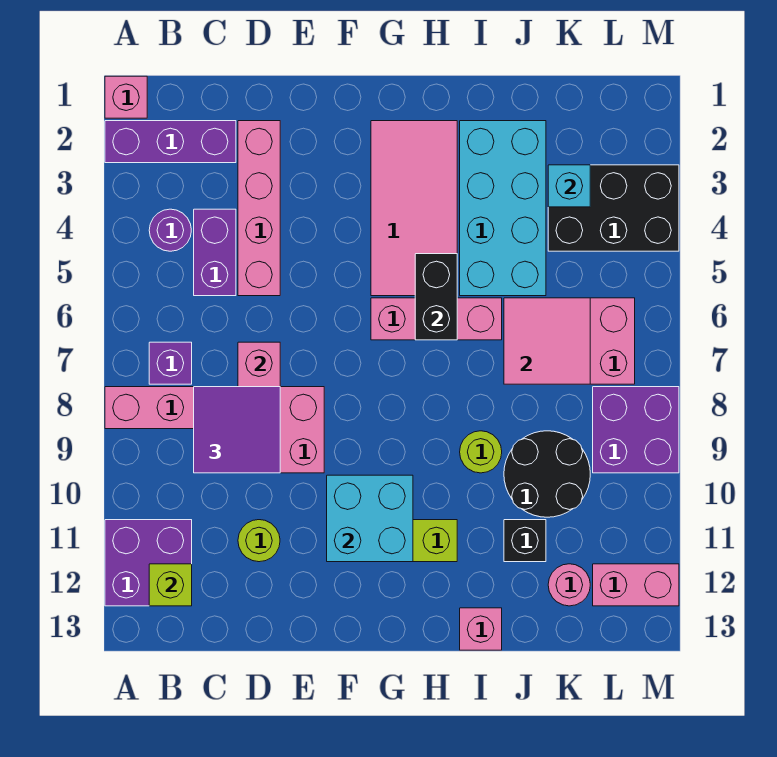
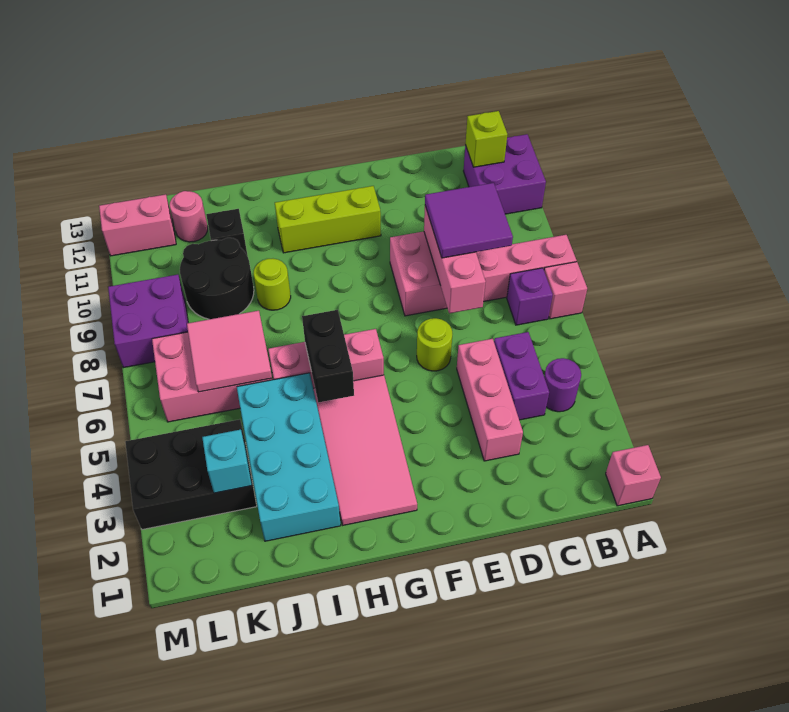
purple 1x3 brick [105,121,236,163] -> none
pink 1x4 brick [238,121,280,296] -> pink 1x3 brick [457,339,523,461]
lime 1x1 round brick [238,520,280,562] -> lime 1x1 round brick moved to [417,318,452,371]
cyan 2x2 brick [327,475,413,562] -> none
pink 1x1 brick [460,608,502,650] -> pink 1x1 brick moved to [544,262,587,319]

